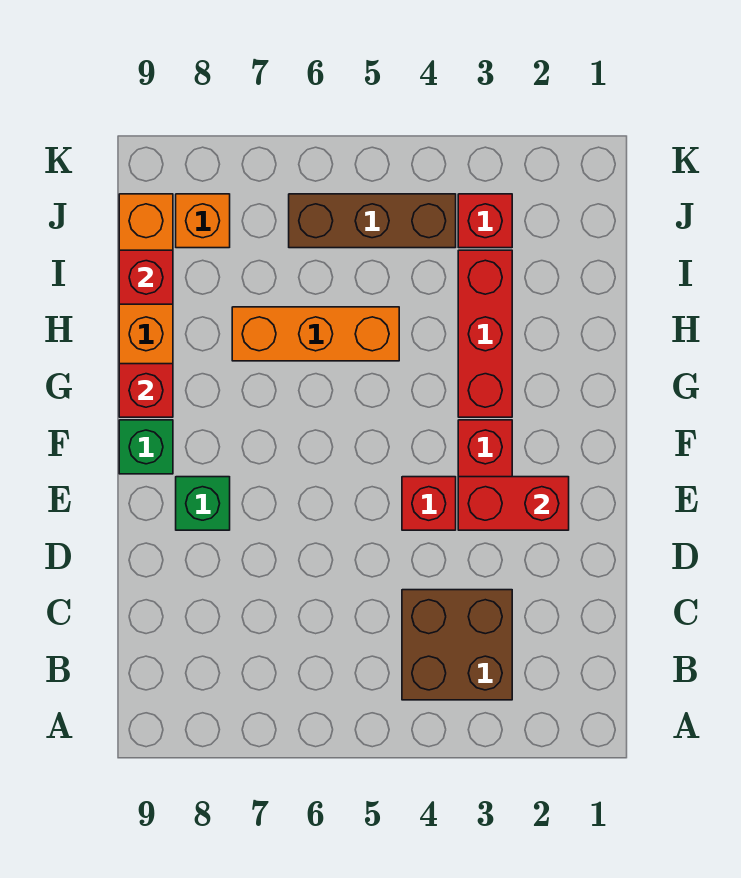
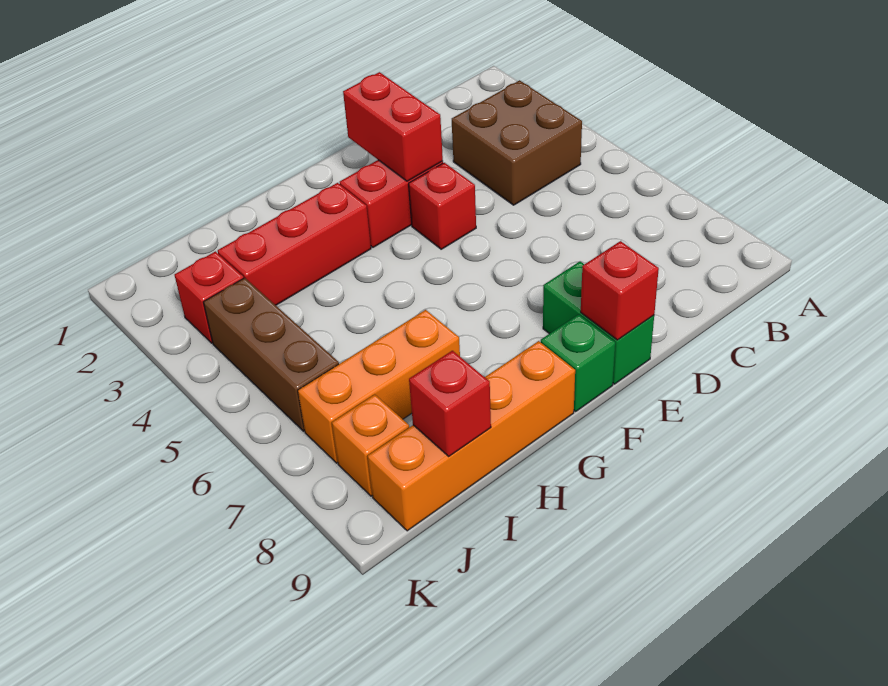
green 1x1 brick [176,477,230,530] -> green 1x2 brick [543,261,654,384]
red 1x1 brick [119,364,173,417] -> red 1x1 brick moved to [581,241,659,340]
orange 1x3 brick [232,307,399,361] -> orange 1x3 brick turned to [298,310,460,463]

